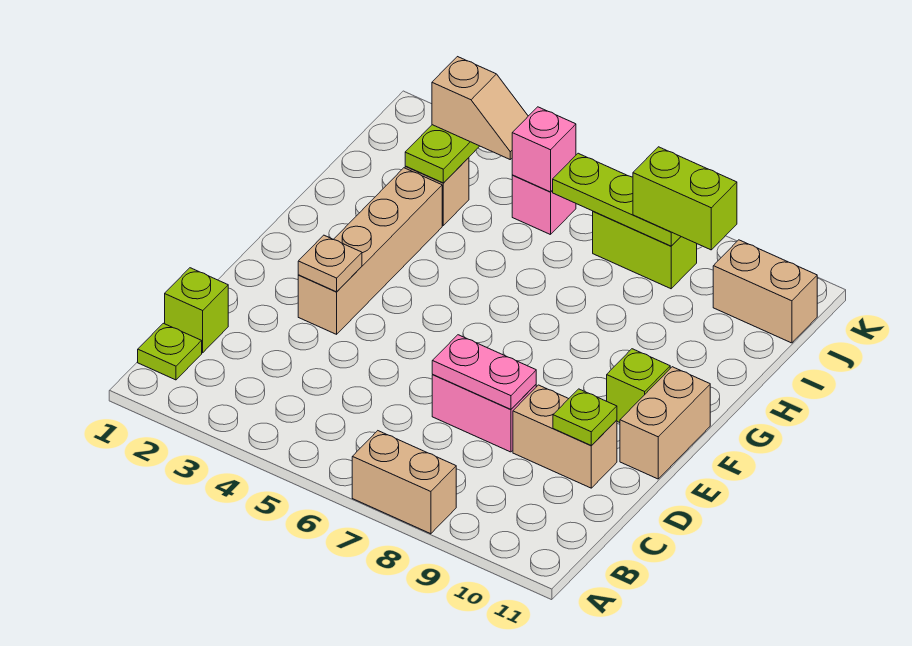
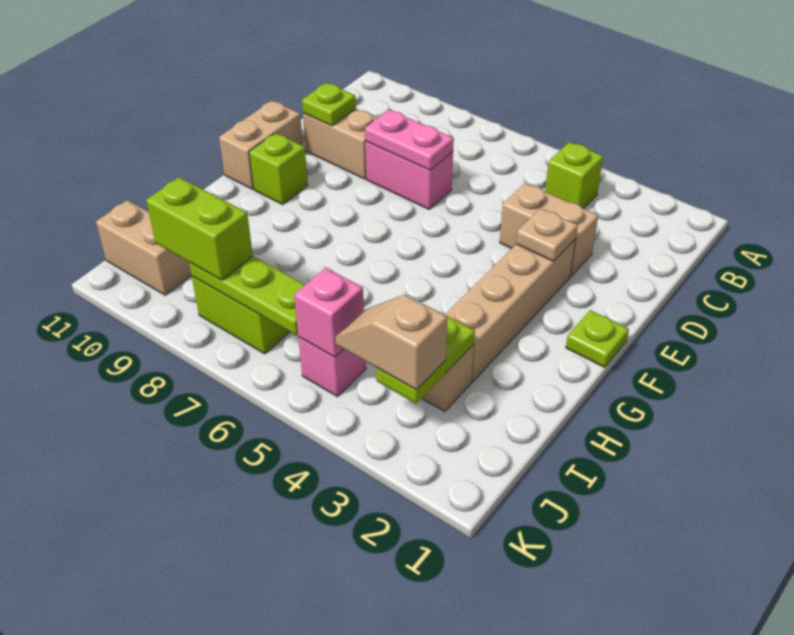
tan 1x2 brick [352,431,456,534] -> tan 1x2 brick moved to [500,183,598,276]
lime 1x1 plate [138,323,202,380] -> lime 1x1 plate moved to [566,310,629,367]
lime 1x1 brick [165,268,228,353] -> lime 1x1 brick moved to [545,142,603,209]

